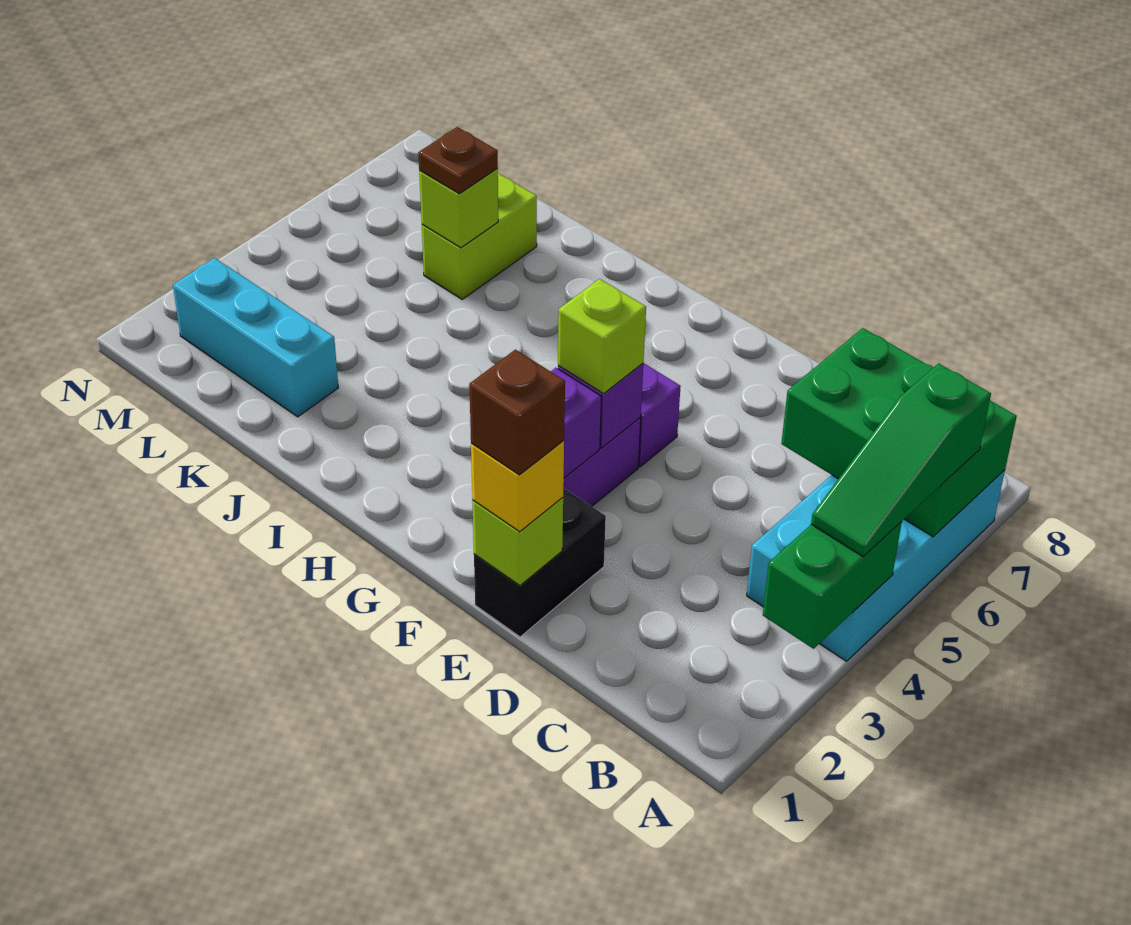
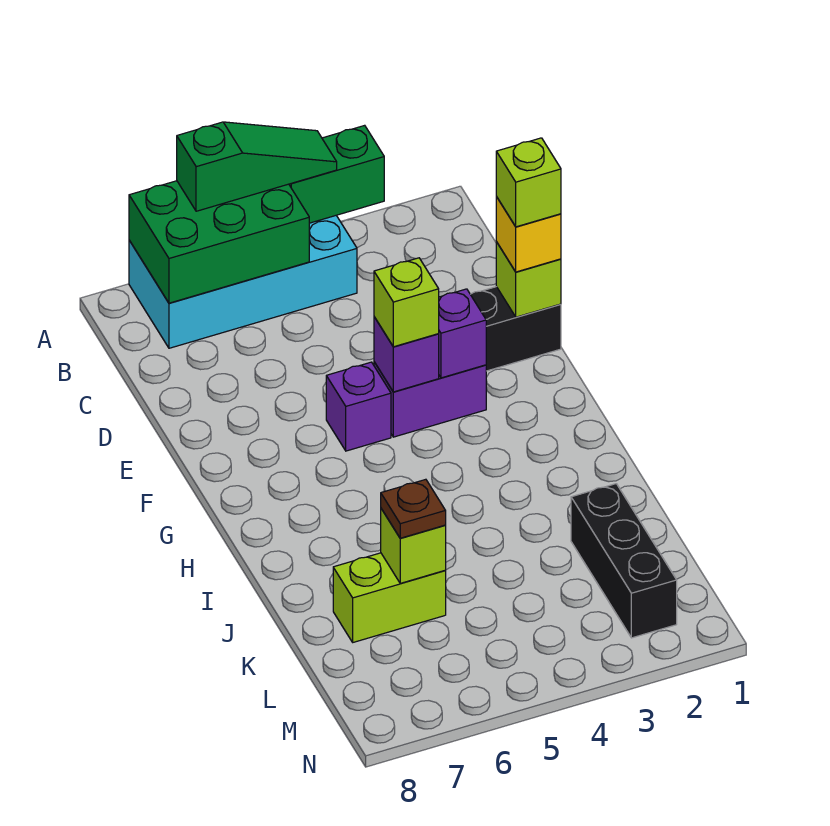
green 2x3 brick [781,328,1017,537] -> green 2x3 brick turned to [129,181,309,303]
brown 1x1 brick [469,350,565,475] -> lime 1x1 brick [496,138,561,227]
cyan 1x3 brick [173,258,338,417] -> black 1x3 brick [571,484,677,638]

